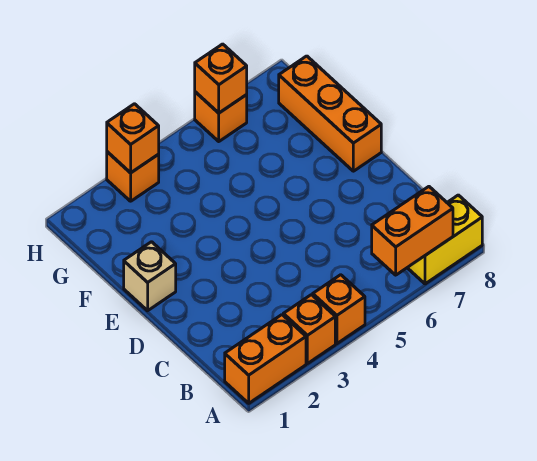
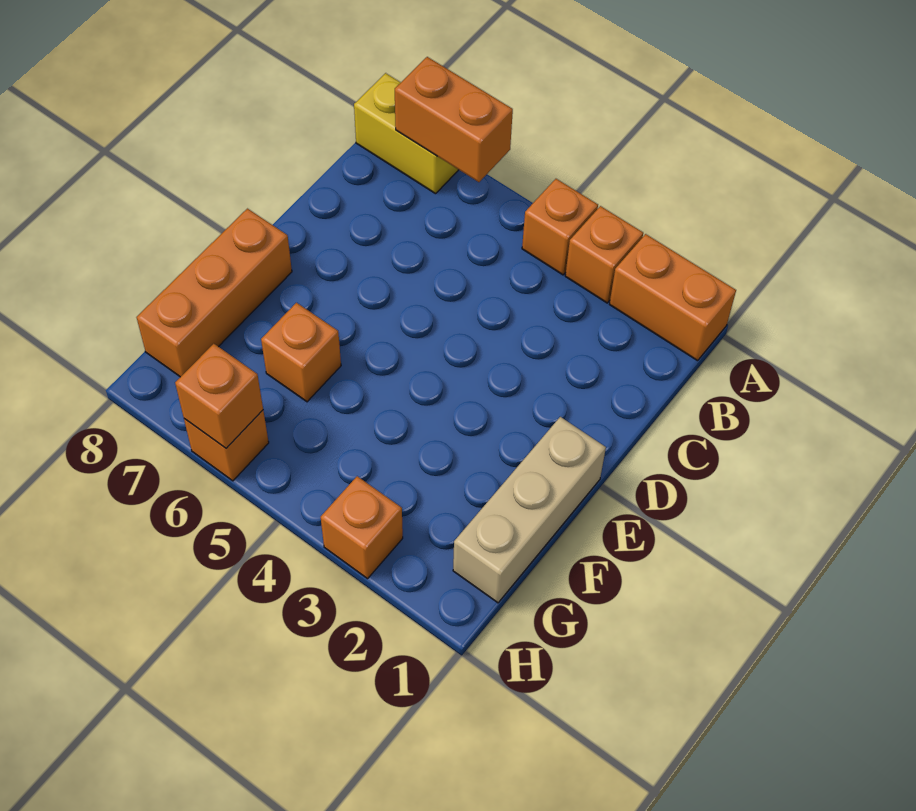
tan 1x1 brick [124,242,176,311] -> tan 1x3 brick [453,417,606,603]
orange 1x1 brick [107,104,159,173] -> orange 1x1 brick moved to [261,303,341,402]

